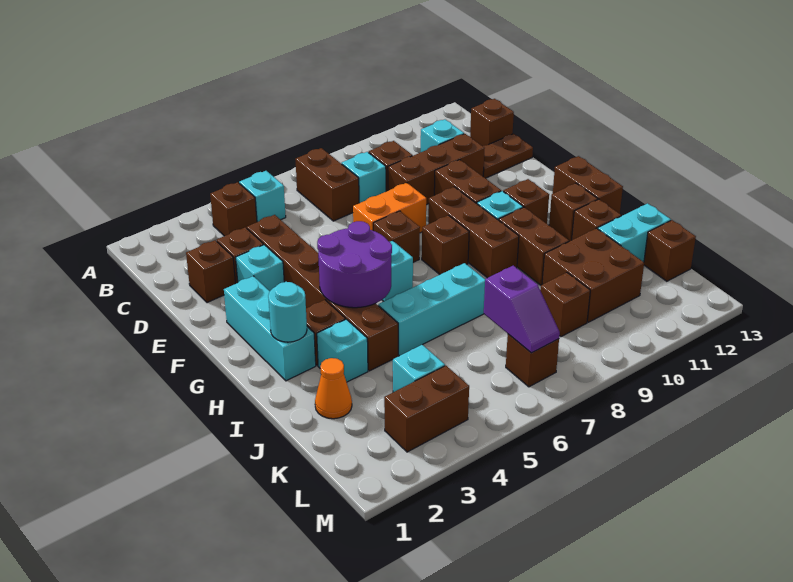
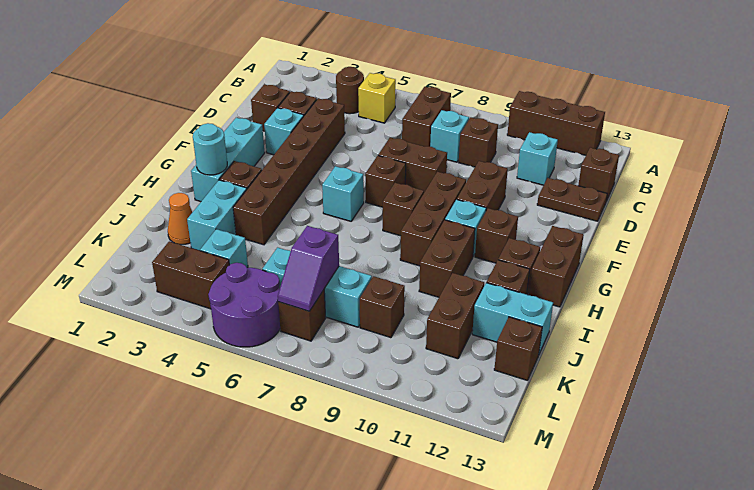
brown 1x1 brick [210,182,257,236] -> brown 1x1 round brick [336,67,364,114]
cyan 1x1 brick [239,171,286,222] -> yellow 1x1 brick [358,73,396,123]
brown 1x3 brick [388,134,485,205] -> brown 1x3 brick moved to [507,91,605,155]
orange 1x2 brick [353,183,426,233] -> brown 1x2 brick [378,137,447,192]
purple 2x2 round brick [317,221,392,308] -> purple 2x2 round brick moved to [208,263,280,347]
cyan 1x1 brick [317,319,368,382] -> cyan 1x2 brick [187,180,247,251]
cyan 1x3 brick [378,263,485,356] -> cyan 1x3 brick moved to [262,248,372,327]
brown 2x2 brick [542,228,644,322] -> brown 1x2 brick [426,273,484,359]

